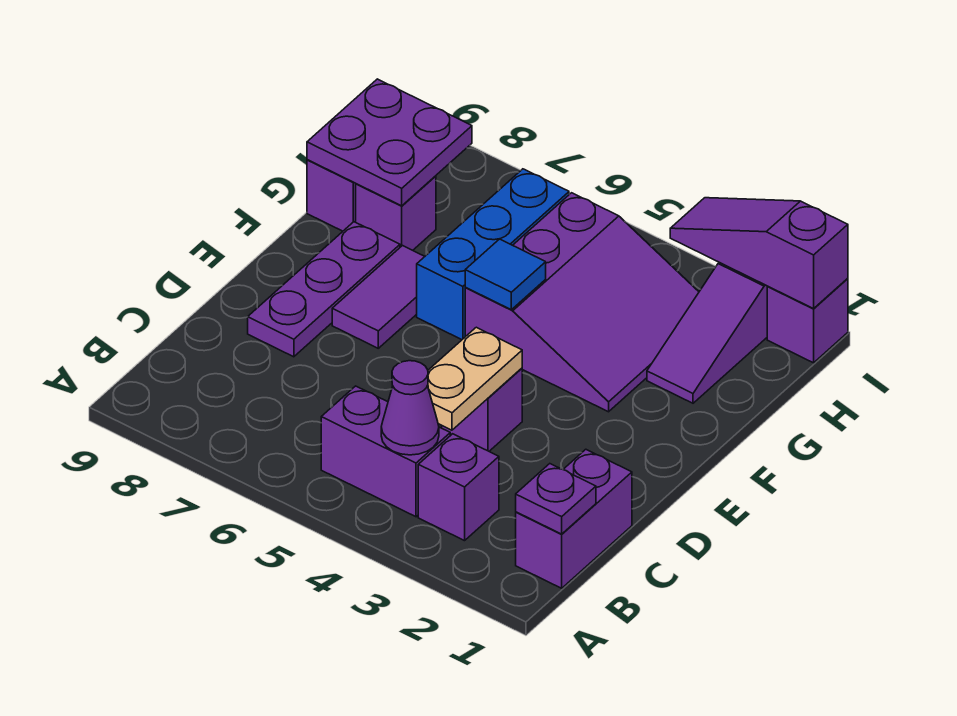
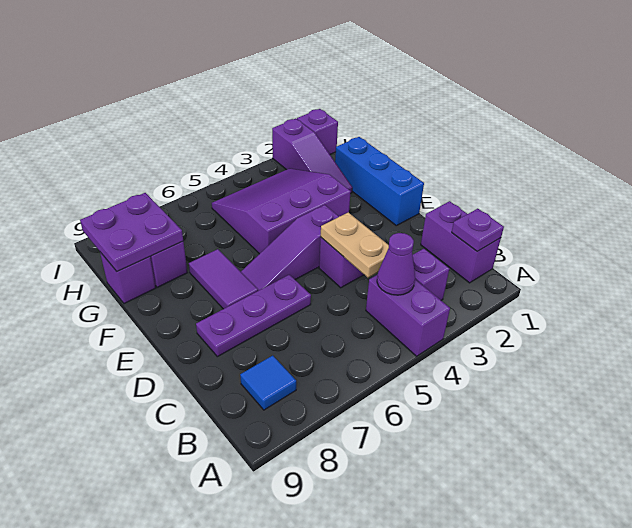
purple 1x2 brick [321,386,450,517] -> purple 1x2 brick turned to [366,275,450,356]
purple 1x3 plate [248,222,400,357] -> purple 1x3 plate turned to [196,275,311,357]
purple 3x3 slope [465,193,699,412] -> purple 3x3 slope turned to [212,168,351,254]
blue 1x1 tile [465,239,546,310] -> blue 1x1 tile moved to [240,356,296,410]
blue 1x3 brick [417,169,569,340] -> blue 1x3 brick moved to [335,137,424,226]
purple 1x3 slope [670,198,848,309] -> purple 1x3 slope moved to [241,205,339,291]

